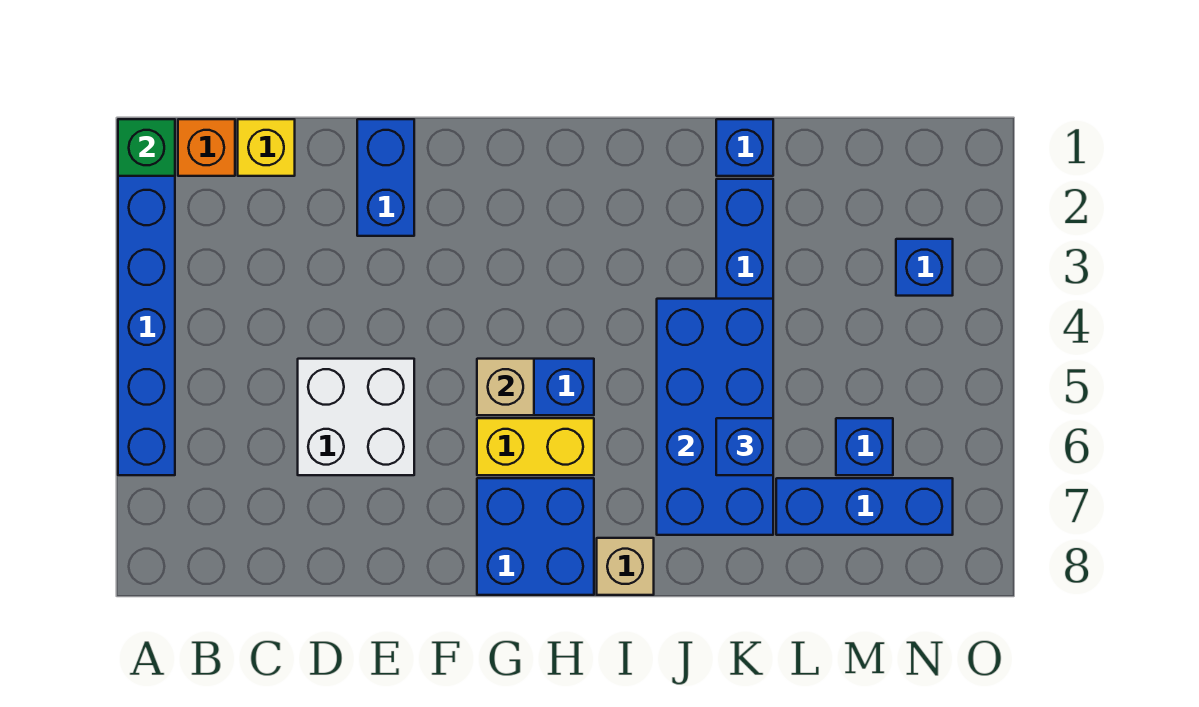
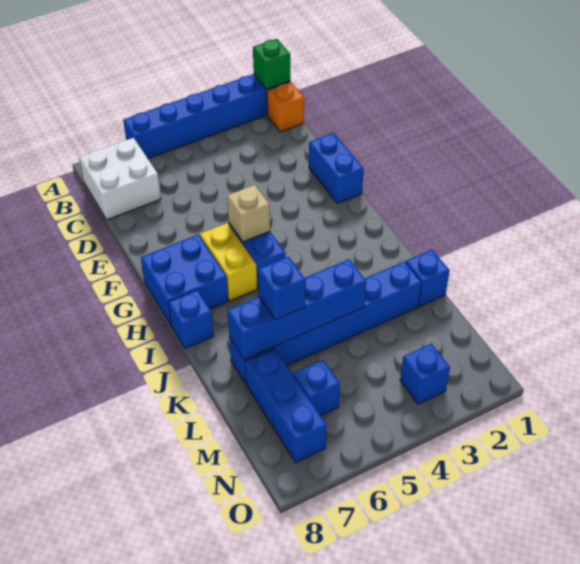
yellow 1x1 brick [238,119,295,176] -> none
white 2x2 brick [298,359,414,475] -> white 2x2 brick moved to [79,138,161,219]
blue 1x2 brick [357,119,414,236] -> blue 1x2 brick turned to [309,133,364,204]
tan 1x1 brick [597,538,654,595] -> blue 1x1 brick [168,290,214,349]
blue 2x4 brick [657,299,773,535] -> blue 1x4 brick [227,259,366,359]

